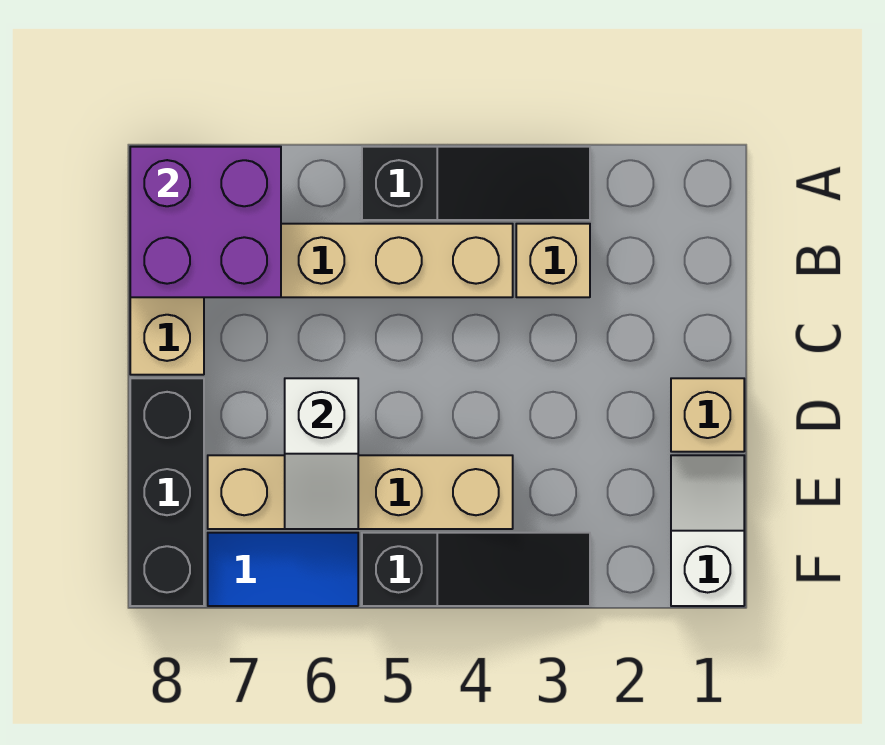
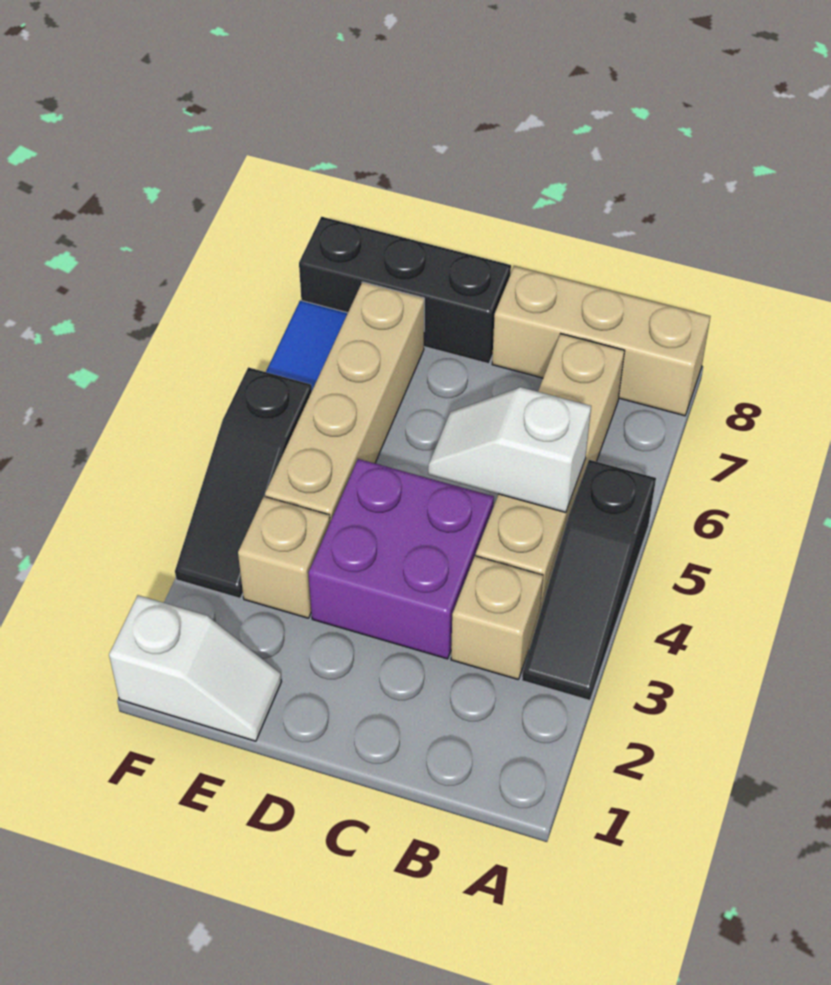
purple 2x2 brick [130,147,281,297] -> purple 2x2 brick moved to [309,459,494,659]
tan 1x1 brick [671,378,744,452] -> tan 1x1 brick moved to [238,497,330,618]
white 1x2 slope [285,378,358,529] -> white 1x2 slope moved to [428,387,591,513]

